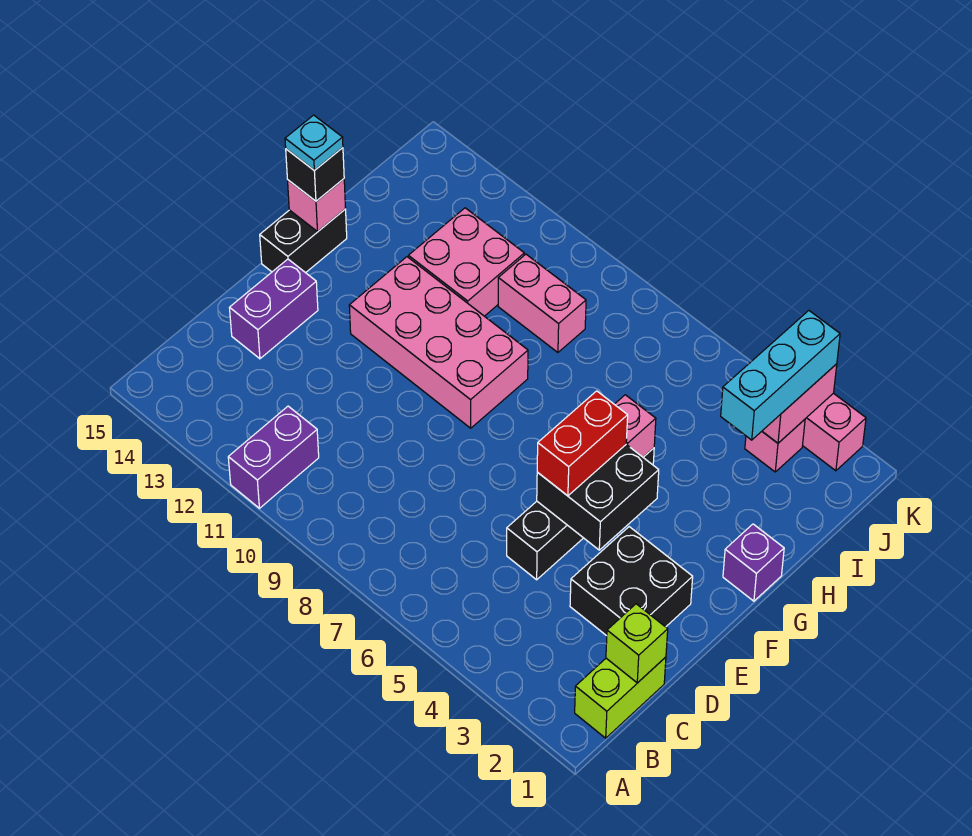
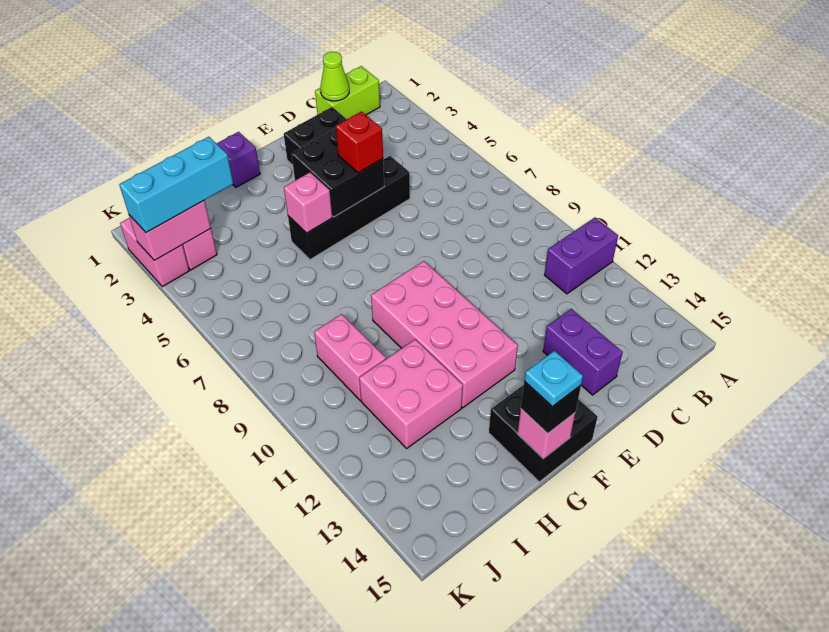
lime 1x1 brick [606,604,668,683] -> lime 1x1 cone [320,52,349,101]
purple 1x2 brick [230,259,318,359] -> purple 1x2 brick turned to [543,309,623,395]
red 1x2 brick [537,391,628,496] -> red 1x1 brick [336,112,383,173]
black 1x2 brick [260,209,347,273] -> black 2x2 brick [489,385,598,482]

